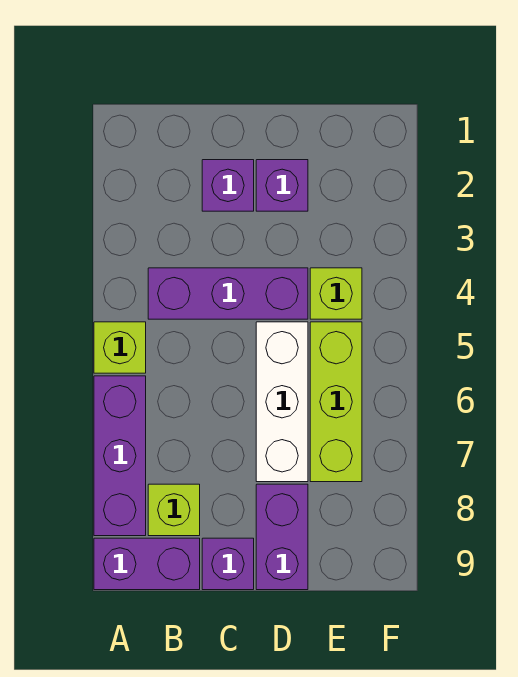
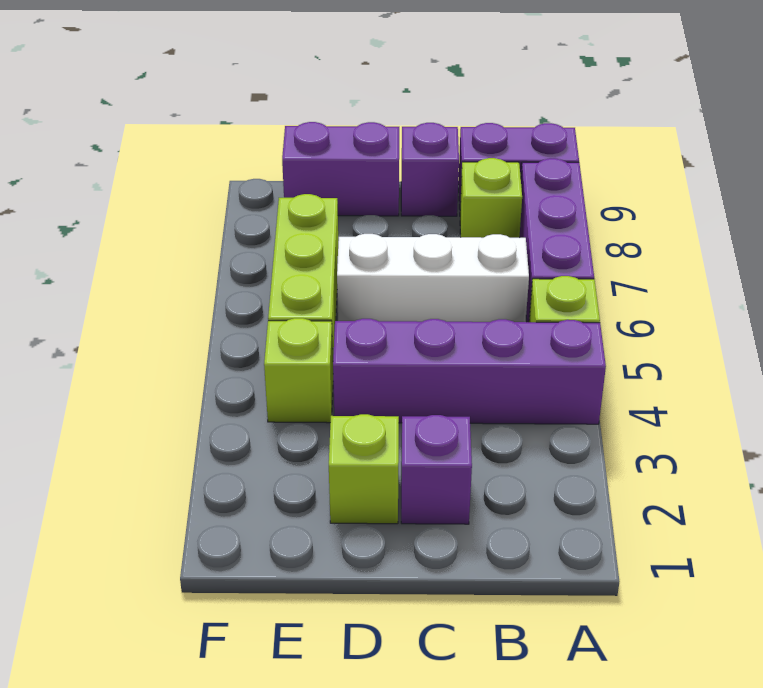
purple 1x3 brick [148,268,308,319] -> purple 1x4 brick [333,319,606,424]
purple 1x1 brick [256,160,308,211] -> lime 1x1 brick [329,414,399,524]
white 1x3 brick [256,322,308,482] -> white 1x3 brick turned to [337,234,529,322]
purple 1x2 brick [256,484,308,590] -> purple 1x2 brick turned to [282,122,399,216]

